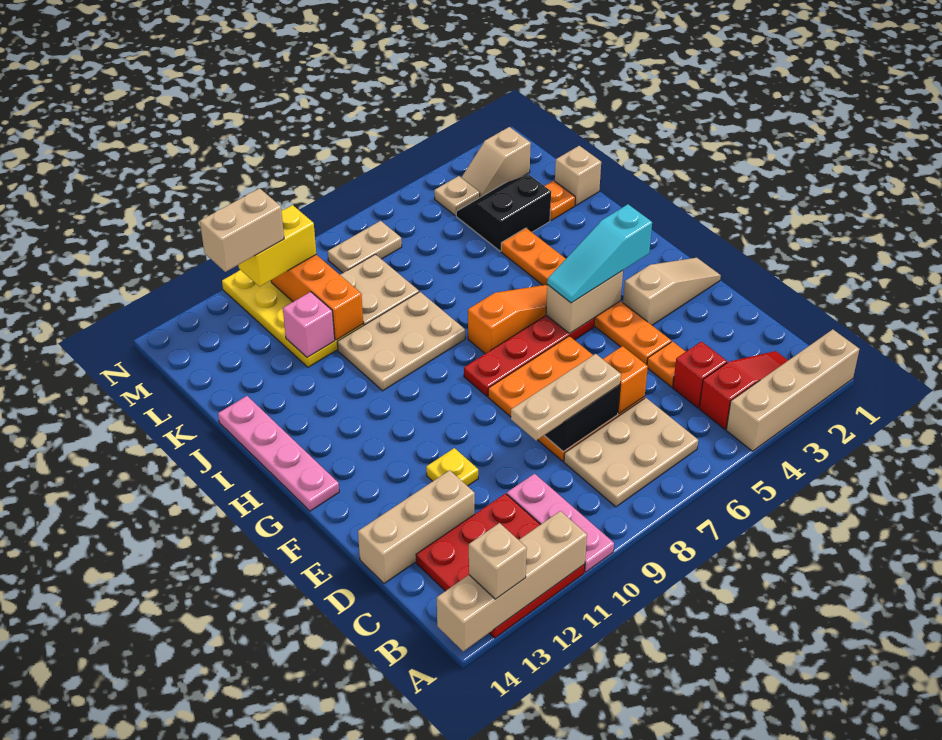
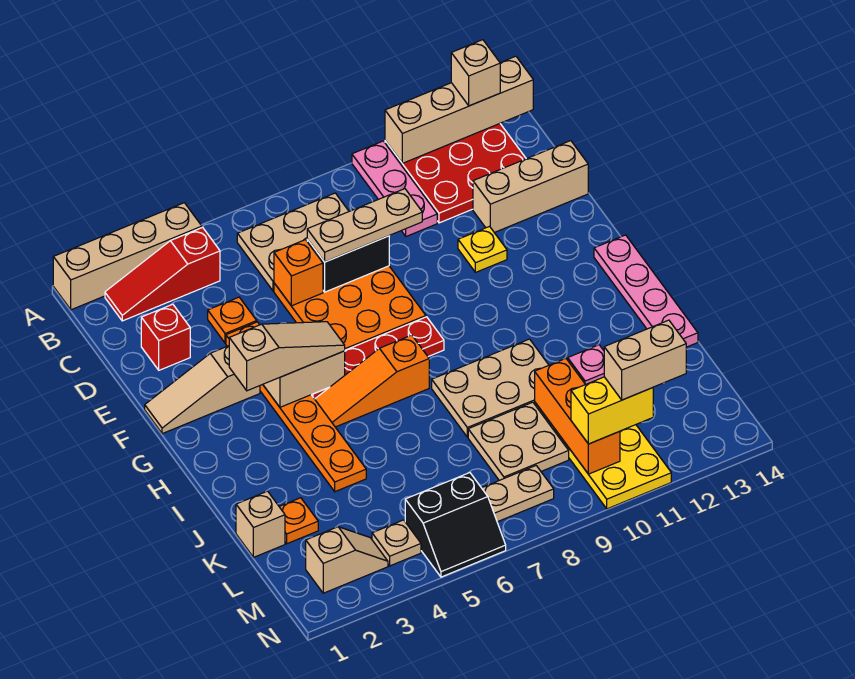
red 1x1 brick [673,341,727,408] -> red 1x1 brick moved to [141,304,190,370]
cyan 1x3 slope [547,204,652,303] -> tan 1x3 slope [229,322,345,391]
black 2x2 slope [456,174,551,251] -> black 2x2 slope moved to [405,473,506,577]

